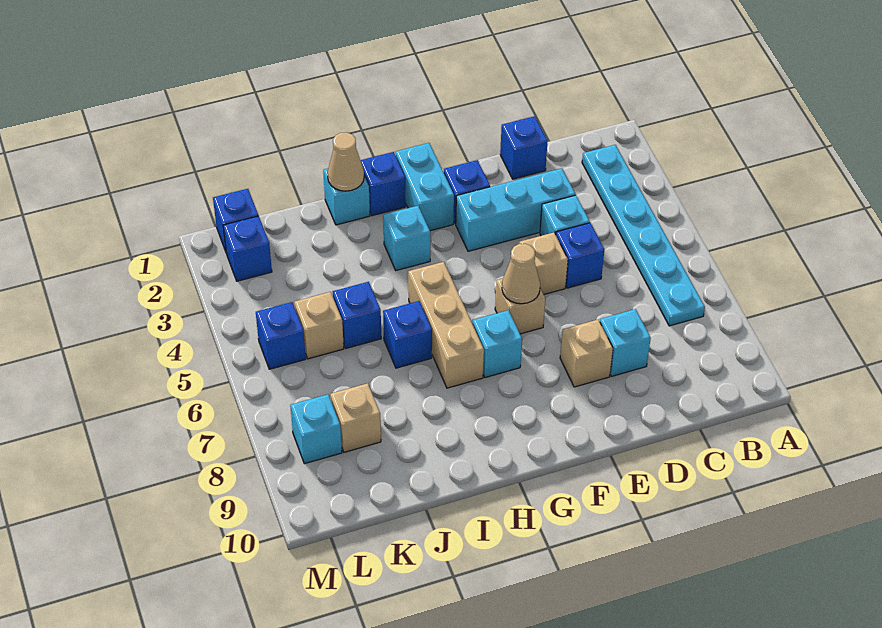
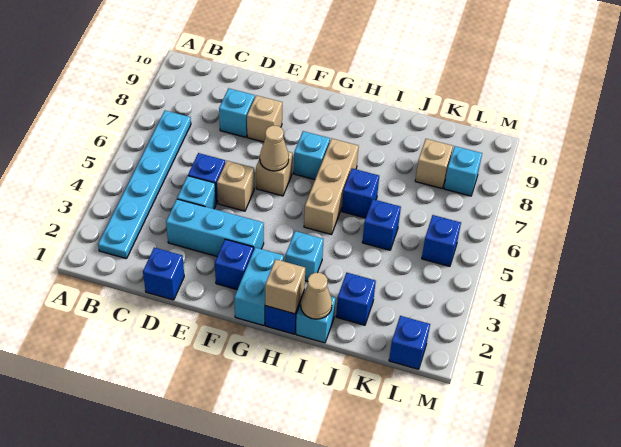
tan 1x1 brick [294,292,344,359] -> tan 1x1 brick moved to [265,259,305,314]
blue 1x1 brick [223,216,272,281] -> blue 1x1 brick moved to [336,273,376,325]

